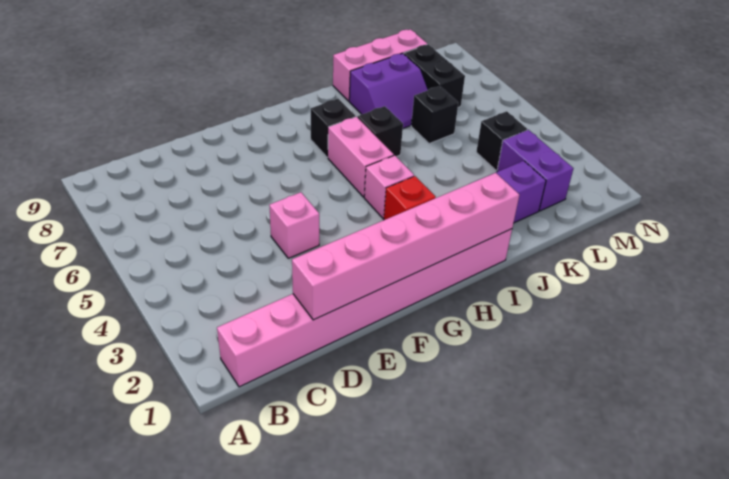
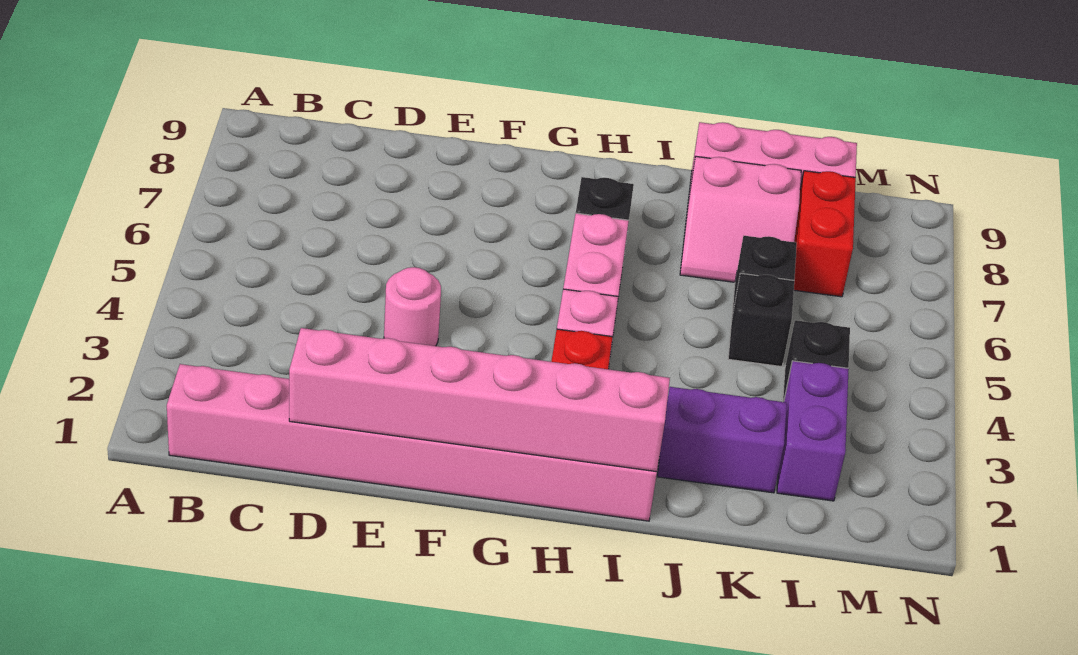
pink 1x1 brick [269,192,319,258] -> pink 1x1 round brick [384,267,441,346]
black 1x1 brick [358,106,403,157] -> black 1x1 brick moved to [728,273,794,367]
purple 2x2 slope [349,53,428,128] -> pink 2x2 slope [680,156,801,282]
black 1x2 brick [404,44,465,107] -> red 1x2 brick [794,171,856,297]

